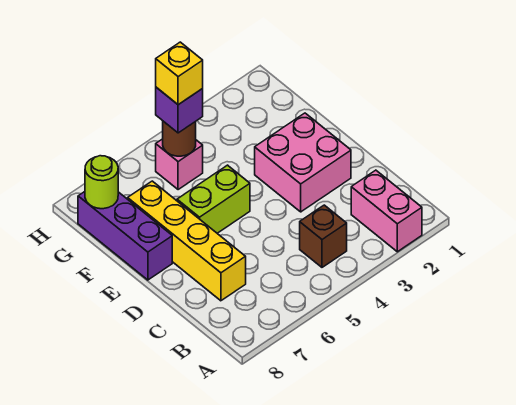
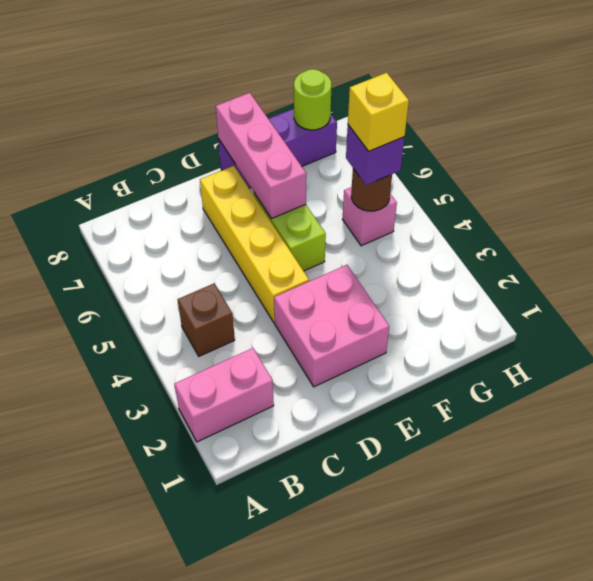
yellow 1x4 brick [128,181,246,301] -> yellow 1x4 brick turned to [200,166,309,323]
none -> pink 1x3 brick [216,93,306,219]

